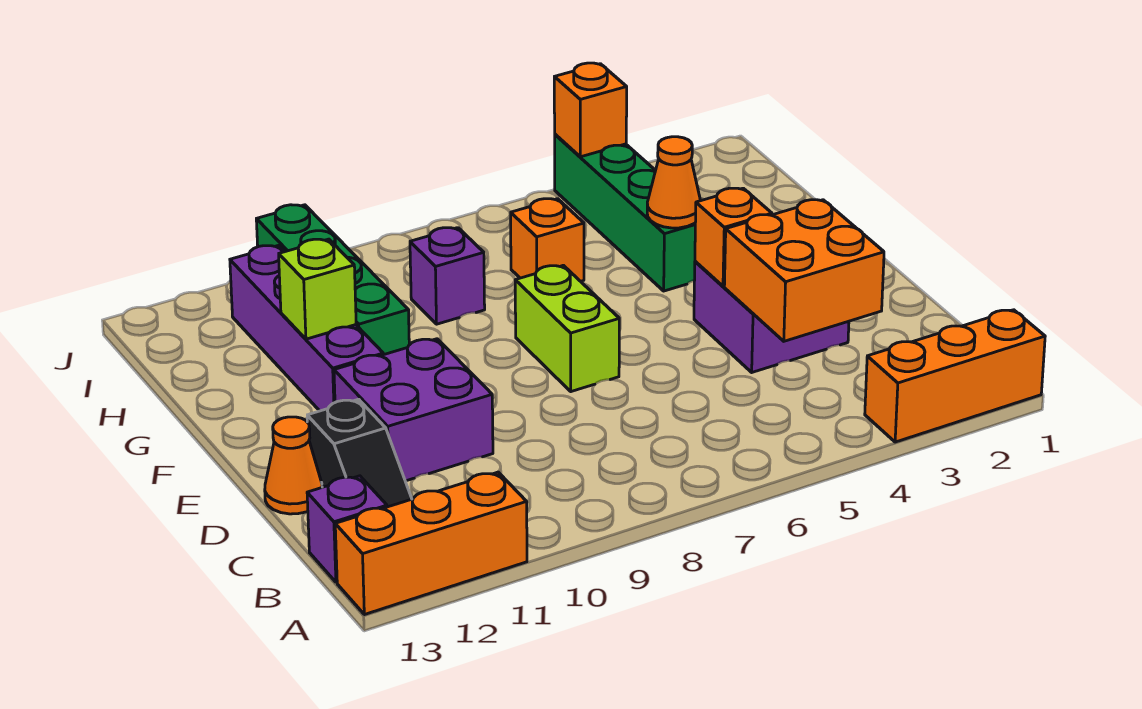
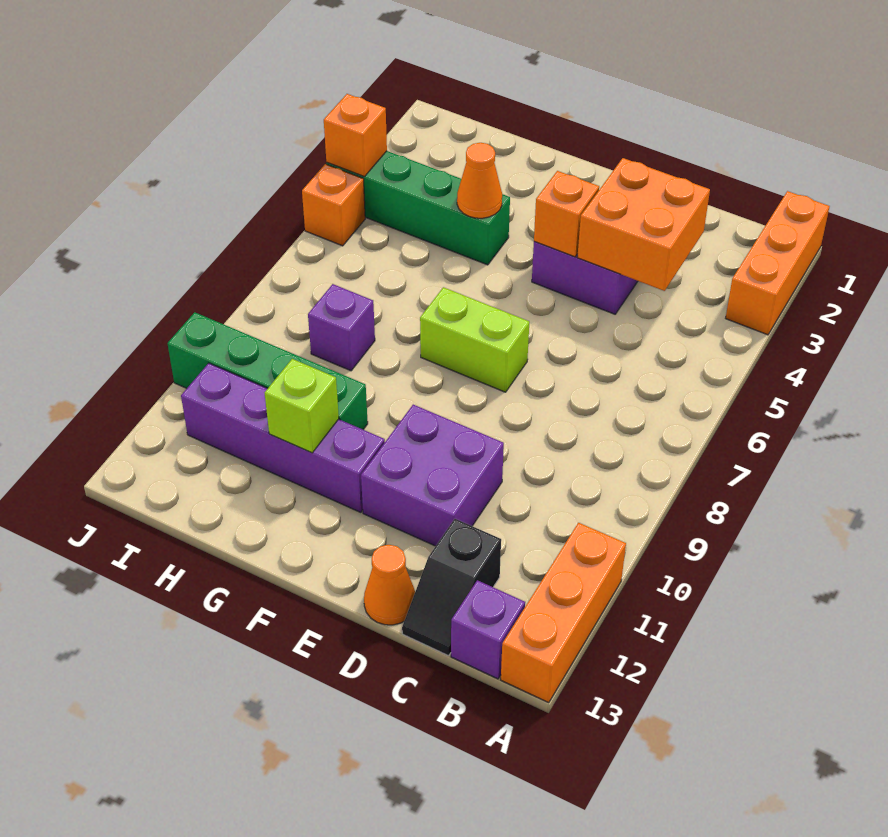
black 1x2 slope [307,399,412,507] -> black 1x2 slope turned to [402,519,501,656]
orange 1x1 brick [511,199,584,281] -> orange 1x1 brick moved to [302,164,365,246]

